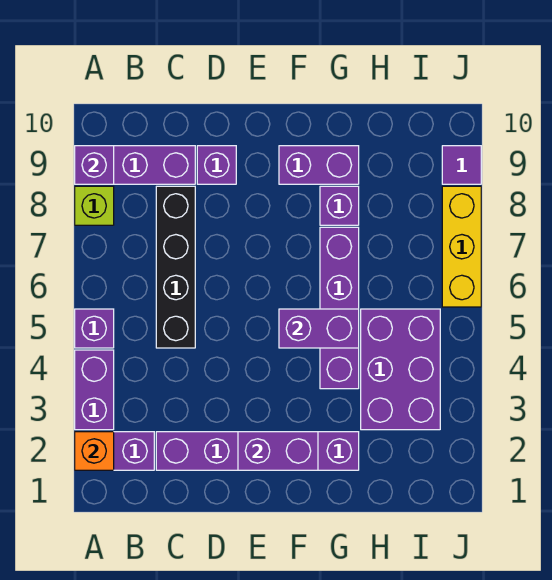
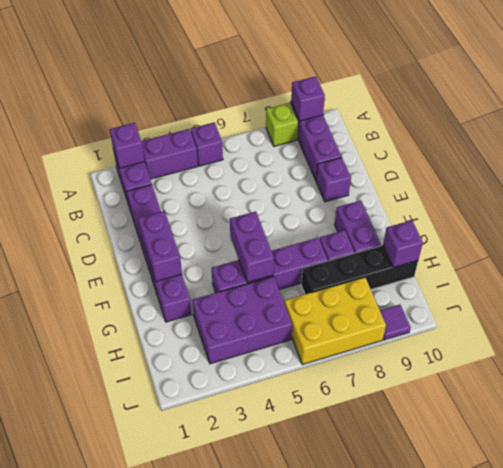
orange 1x1 brick [75,432,114,470] -> purple 1x1 brick [110,123,144,168]
black 1x4 brick [156,186,195,348] -> black 1x4 brick moved to [301,245,418,294]
none -> purple 1x1 brick [383,220,423,267]
yellow 1x3 brick [442,186,481,307] -> yellow 2x3 brick [284,277,386,365]

